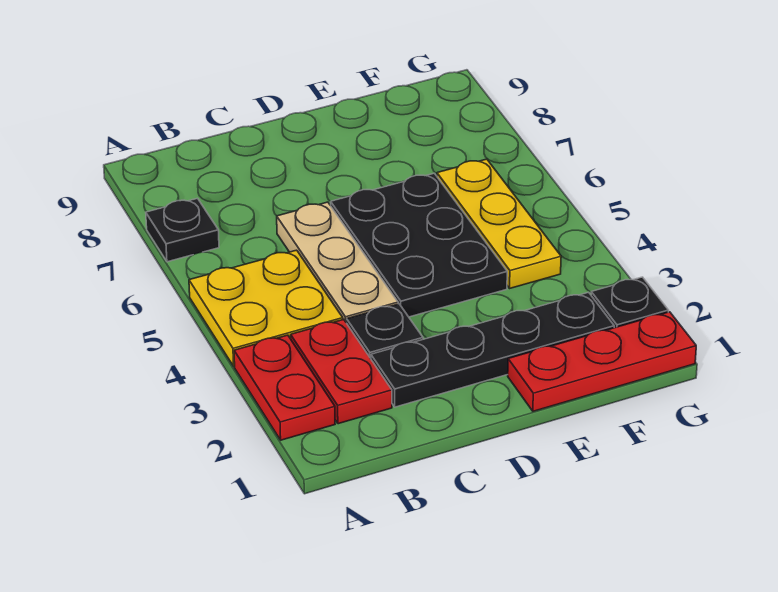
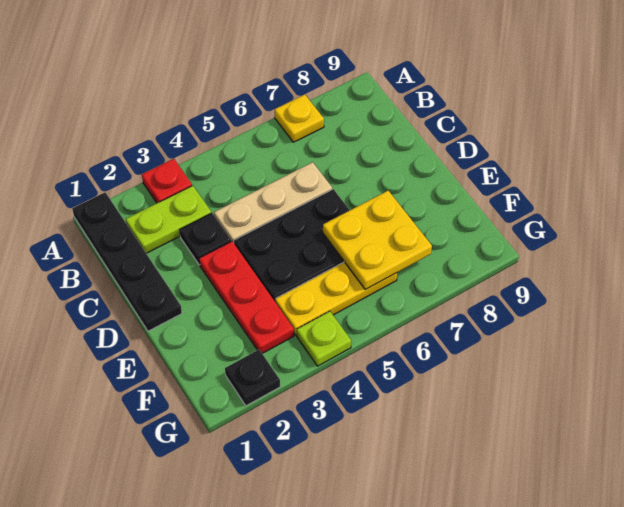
red 1x2 plate [234,335,335,440] -> red 1x1 plate [142,159,192,203]
yellow 2x2 plate [189,250,343,366] -> yellow 2x2 plate moved to [323,191,432,290]
black 1x1 plate [146,198,219,262] -> yellow 1x1 plate [275,95,324,142]
red 1x2 plate [291,319,392,424] -> lime 1x2 plate [126,186,211,253]
black 1x4 plate [371,292,614,407] -> black 1x4 plate moved to [72,192,182,331]
red 1x3 plate [508,312,696,411] -> red 1x3 plate moved to [199,241,294,353]
none -> lime 1x1 plate [297,311,351,366]

